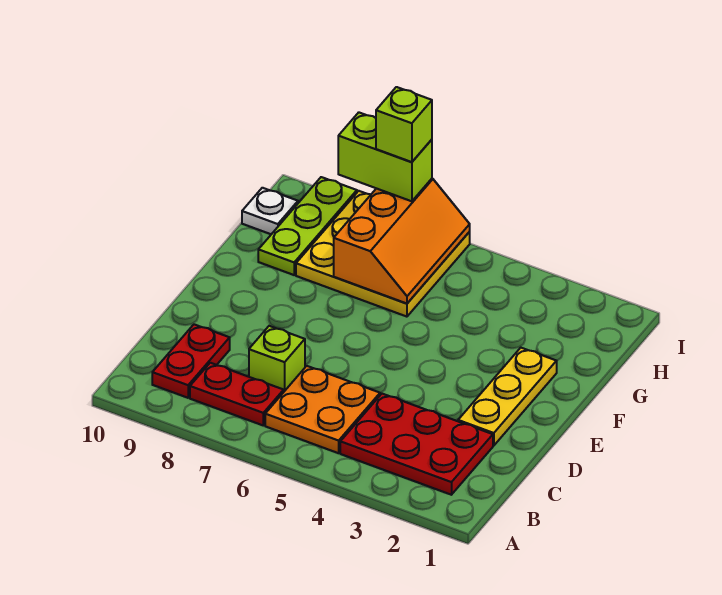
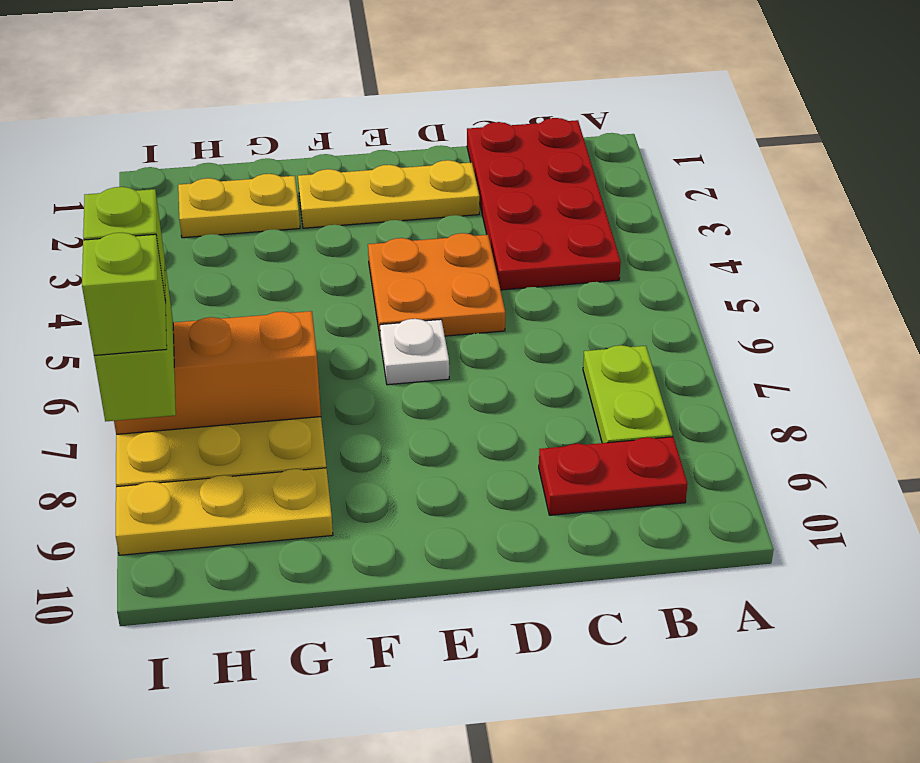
red 2x3 plate [340,394,493,495] -> red 2x4 plate [467,118,621,290]
orange 2x2 plate [265,366,380,453] -> orange 2x2 plate moved to [368,233,505,341]
red 1x2 plate [190,363,284,425] -> lime 1x2 plate [583,345,673,443]
lime 1x1 brick [249,326,305,391] -> lime 1x1 brick moved to [82,233,167,355]
none -> yellow 1x2 plate [178,174,300,238]
lime 1x3 plate [258,177,357,275] -> yellow 1x3 plate [116,468,333,555]
white 1x1 plate [242,188,298,234] -> white 1x1 plate moved to [380,319,449,385]

